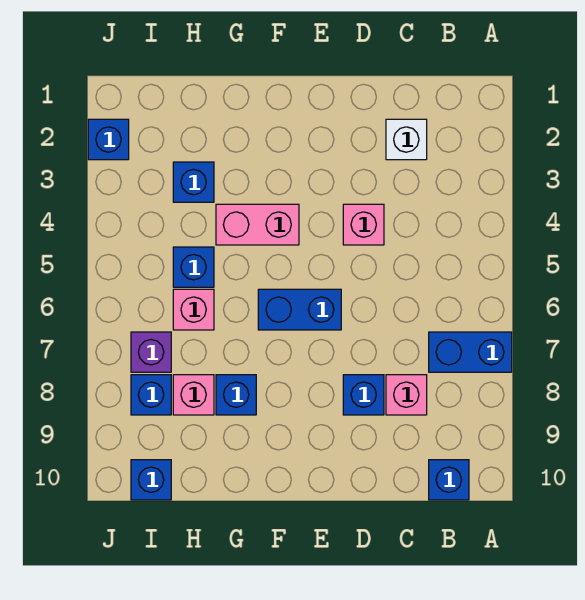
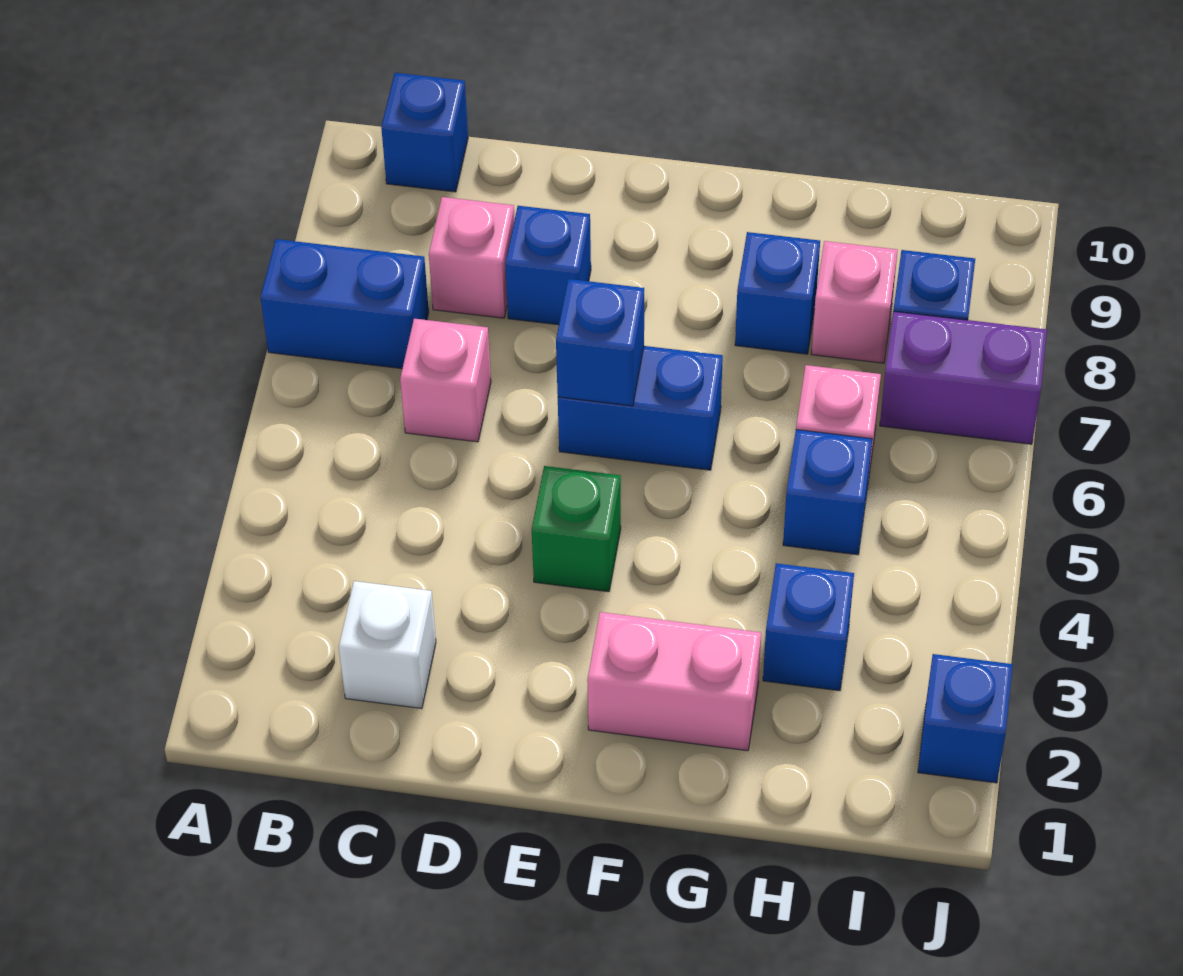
pink 1x1 brick [343,204,384,245] -> pink 1x1 brick moved to [400,319,491,442]
none -> green 1x1 brick [532,466,621,592]
pink 1x2 brick [216,204,299,245] -> pink 1x2 brick moved to [587,612,761,751]
purple 1x1 brick [131,332,171,372] -> purple 1x2 brick [880,311,1047,444]
blue 1x1 brick [131,460,171,500] -> blue 1x1 brick moved to [556,279,644,406]

